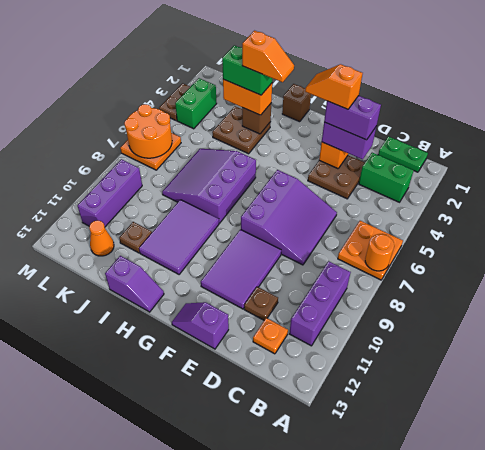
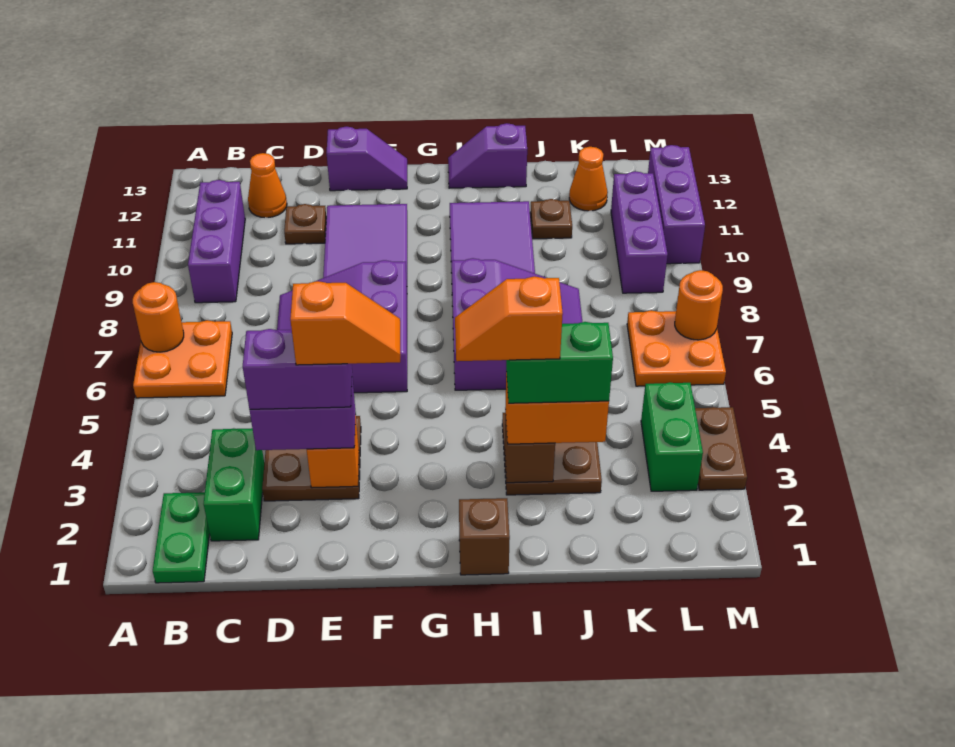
green 1x2 plate [378,136,428,172] -> green 1x2 plate turned to [153,492,210,583]
green 1x2 brick [359,153,414,202] -> green 1x2 brick turned to [203,428,264,541]
orange 1x1 plate [253,318,288,354] -> orange 1x1 cone [248,153,287,218]
orange 2x2 round brick [124,104,172,158] -> orange 1x1 round brick [675,270,723,340]
none -> purple 1x3 brick [648,145,705,264]

